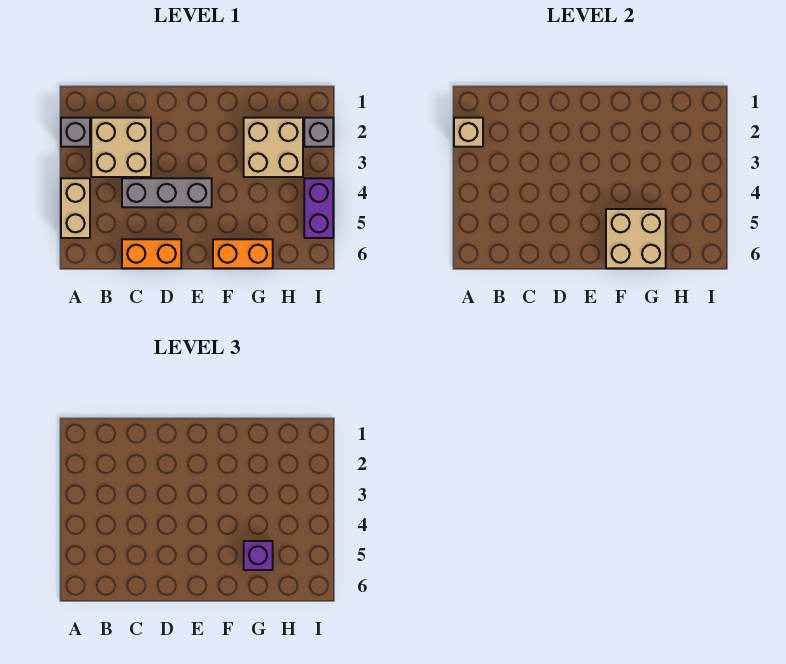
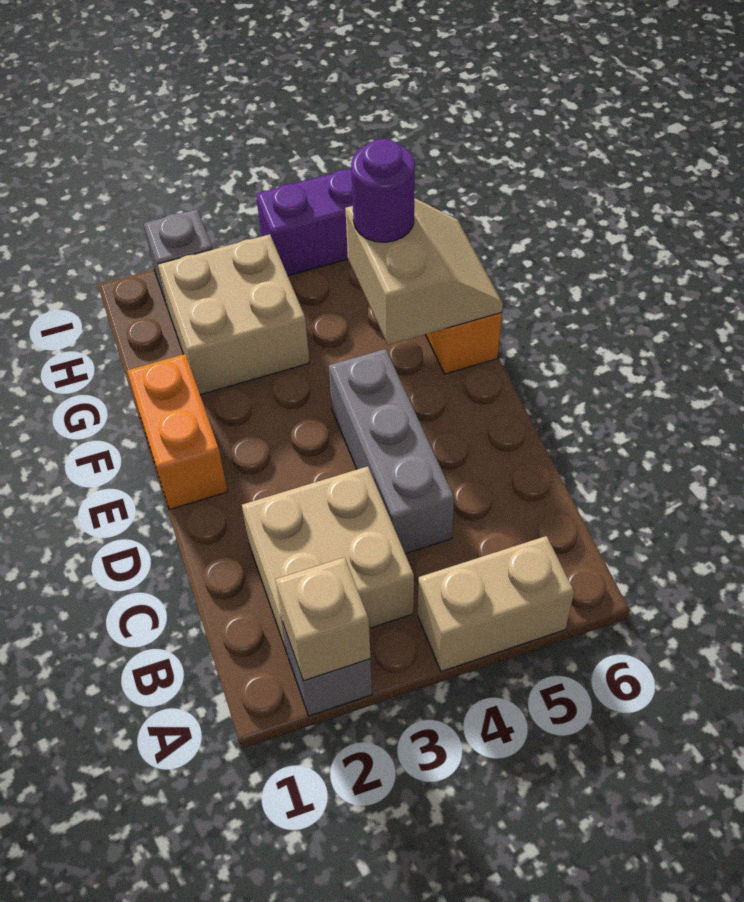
orange 1x2 brick [122,239,181,268] -> orange 1x2 brick moved to [127,354,228,510]
tan 2x2 brick [606,209,666,268] -> tan 2x2 slope [345,198,503,345]
purple 1x1 brick [244,541,273,570] -> purple 1x1 round brick [351,139,415,242]

